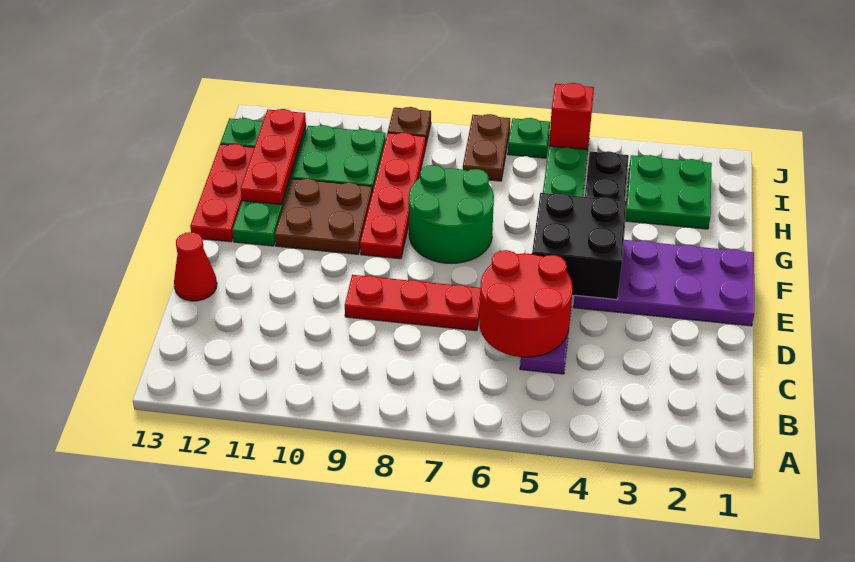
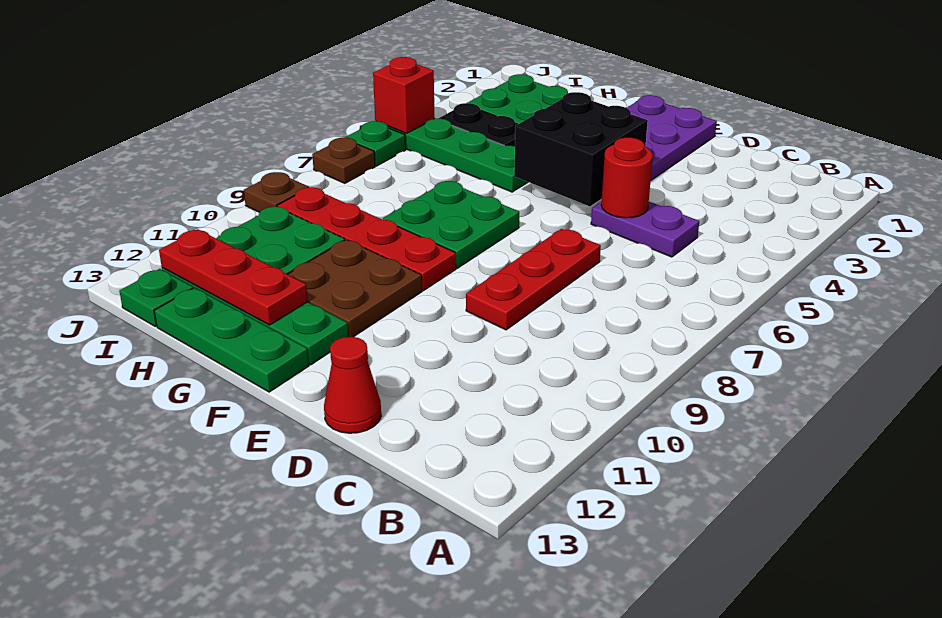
red 2x2 round brick [479,250,572,357] -> red 1x1 round brick [601,138,653,218]
green 2x2 round brick [409,165,494,263] -> green 2x2 plate [383,181,519,268]
red 1x3 plate [190,144,254,242] -> green 1x3 plate [155,288,309,392]
brown 1x2 plate [463,114,510,181] -> brown 1x1 plate [312,138,375,183]

